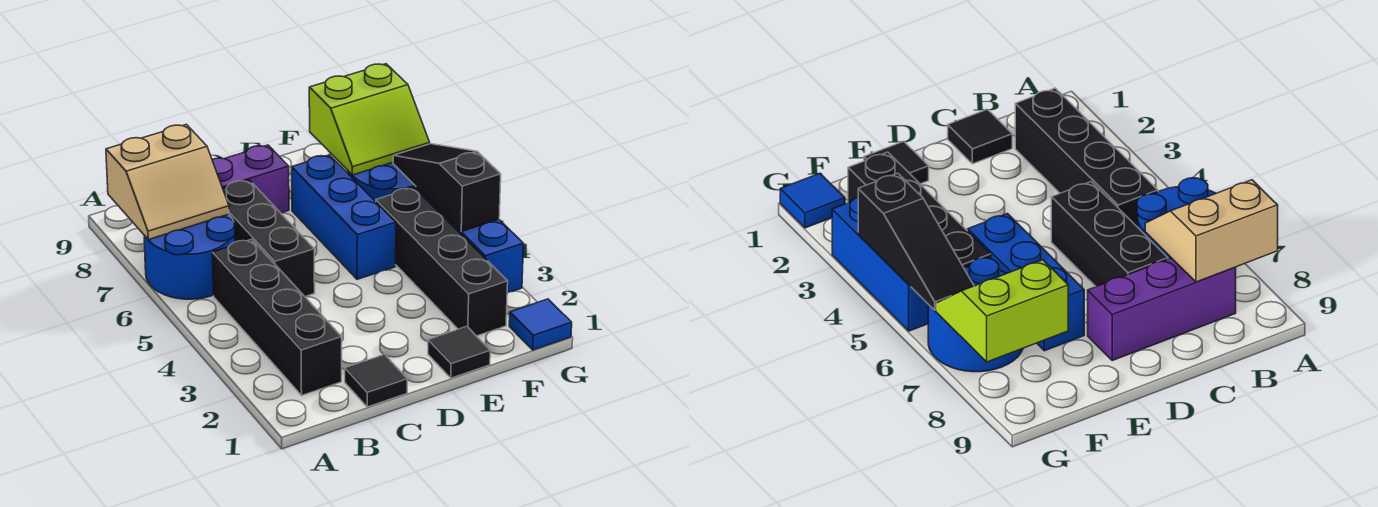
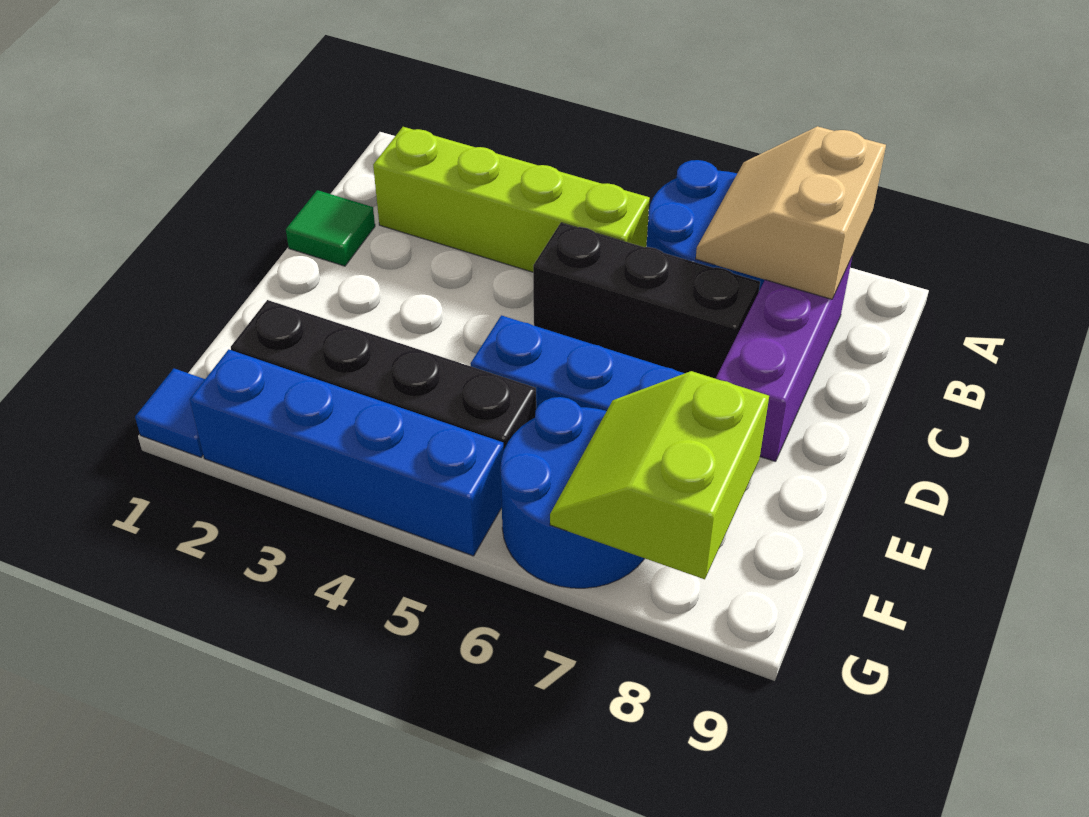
black 1x4 brick [212,239,342,395] -> lime 1x4 brick [373,127,650,272]
black 1x1 tile [345,354,407,407] -> green 1x1 tile [286,190,375,266]
black 1x1 tile [428,327,490,378] -> none
blue 1x3 brick [416,187,524,293] -> blue 1x4 brick [190,349,504,556]
black 1x3 slope [393,144,501,232] -> none

